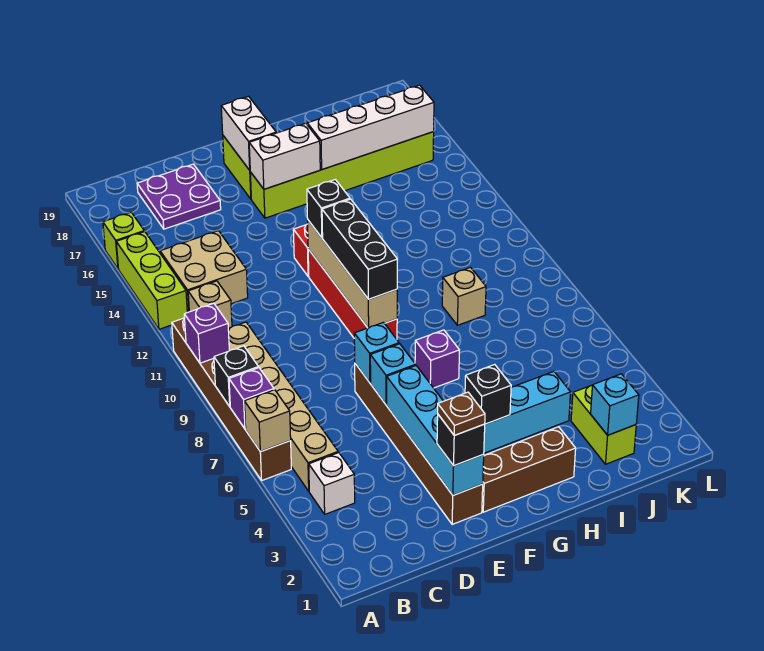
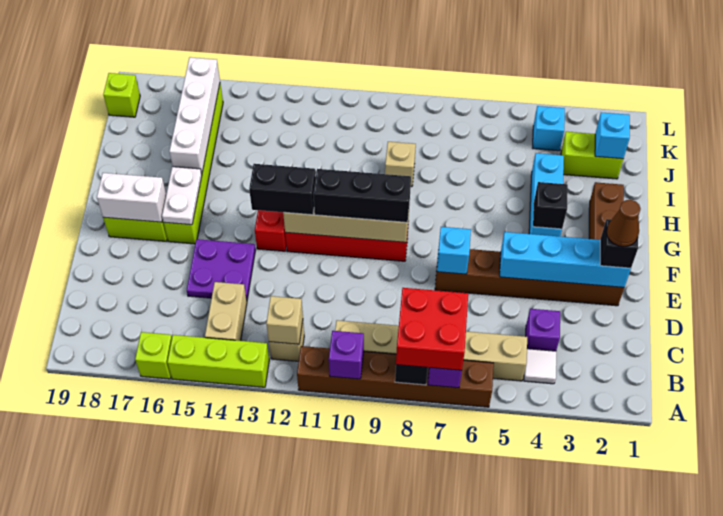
tan 1x1 brick [244,390,291,452] -> tan 1x1 brick moved to [266,296,303,344]
none -> red 2x2 brick [396,288,468,370]
white 1x1 brick [309,453,355,514] -> white 1x1 tile [524,349,556,384]
tan 2x2 brick [160,231,248,312] -> tan 1x2 brick [205,282,247,341]
purple 2x2 plate [137,164,221,229] -> purple 2x2 plate moved to [187,239,255,299]
brown 1x1 plate [438,392,485,435] -> brown 1x1 cone [606,200,641,247]
cyan 1x1 brick [370,344,416,404] -> cyan 1x1 brick moved to [533,106,565,151]
black 1x1 brick [307,180,350,238] -> black 1x2 brick [249,164,316,215]
white 1x2 brick [249,123,320,189] -> white 1x2 plate [162,167,202,225]
purple 1x1 brick [415,330,460,388] -> purple 1x1 brick moved to [526,309,560,351]
none -> lime 1x1 brick [103,73,140,117]

